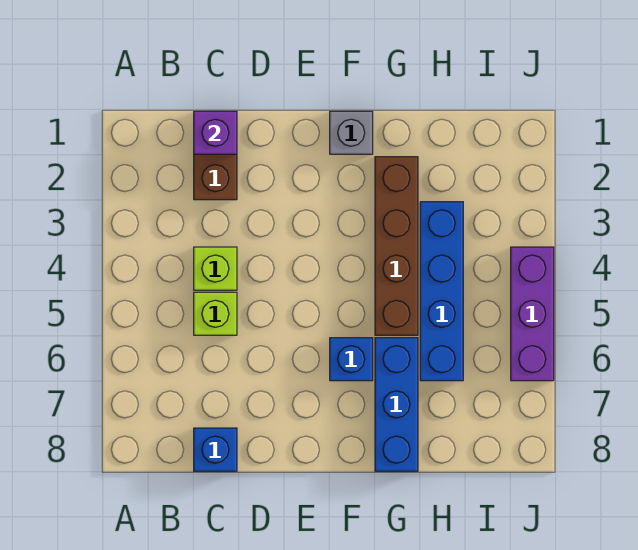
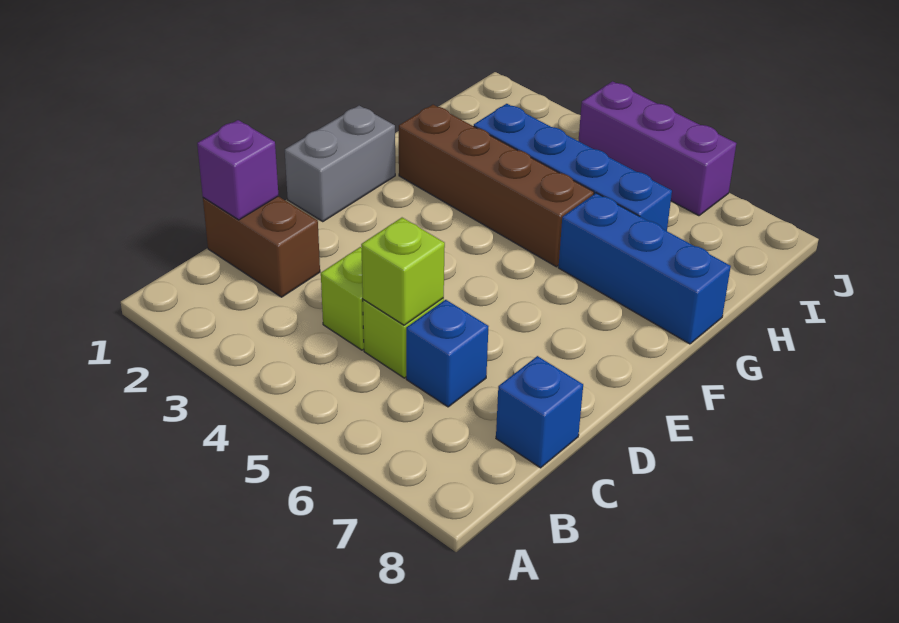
none -> lime 1x1 brick [361,218,445,325]
grey 1x1 brick [330,111,373,154] -> grey 1x2 brick [285,106,395,222]
blue 1x1 brick [330,338,373,381] -> blue 1x1 brick moved to [406,300,489,407]

